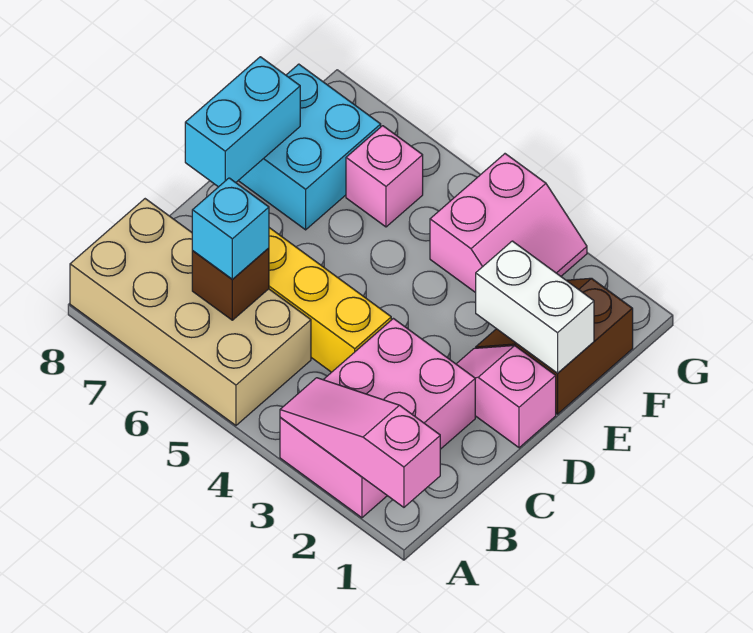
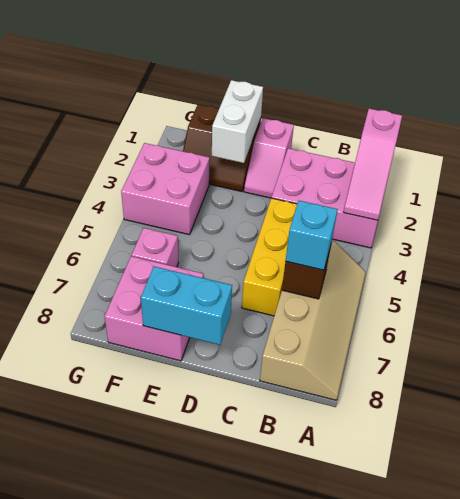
tan 2x4 brick [70,199,311,425] -> tan 2x4 slope [260,241,366,400]
cyan 2x2 brick [238,64,381,230] -> pink 2x2 brick [105,256,203,361]
pink 2x2 slope [430,154,587,293] -> pink 2x2 brick [121,143,210,235]

